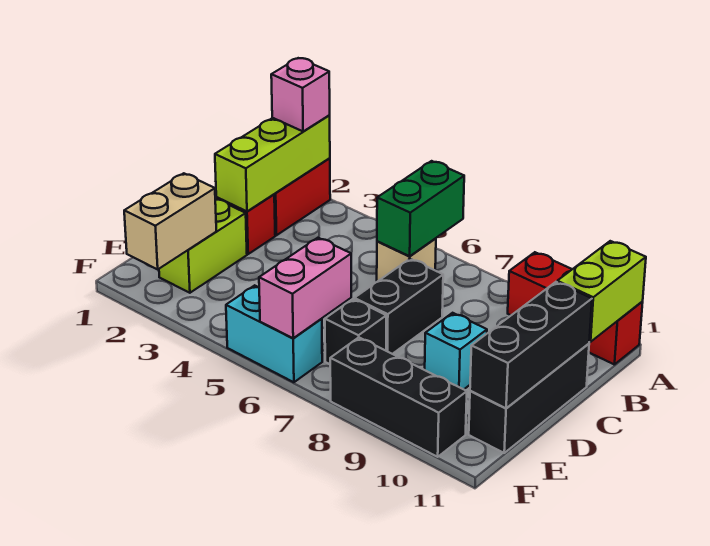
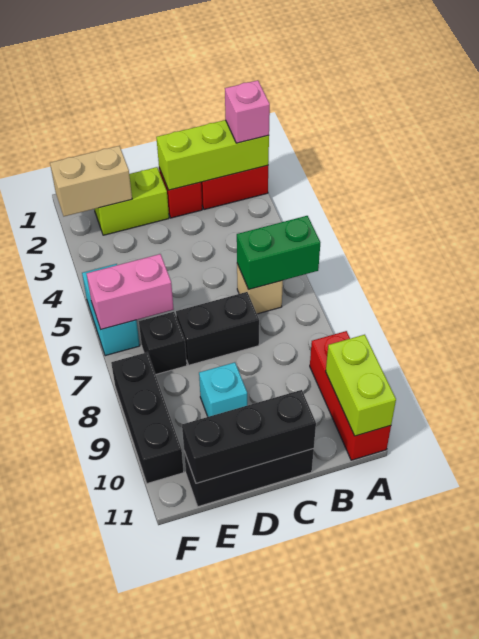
lime 1x2 brick [557,241,646,342] -> lime 1x2 brick turned to [326,335,396,436]

